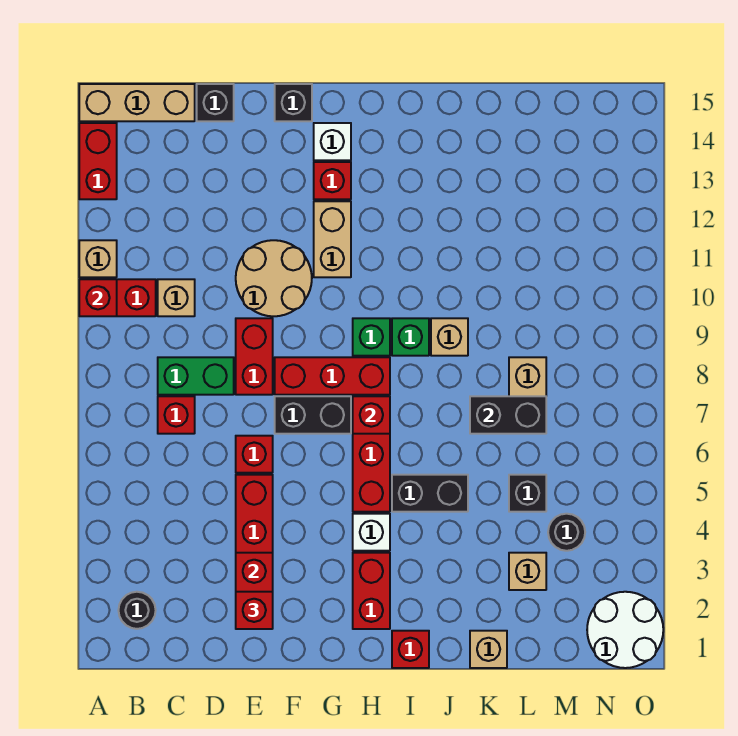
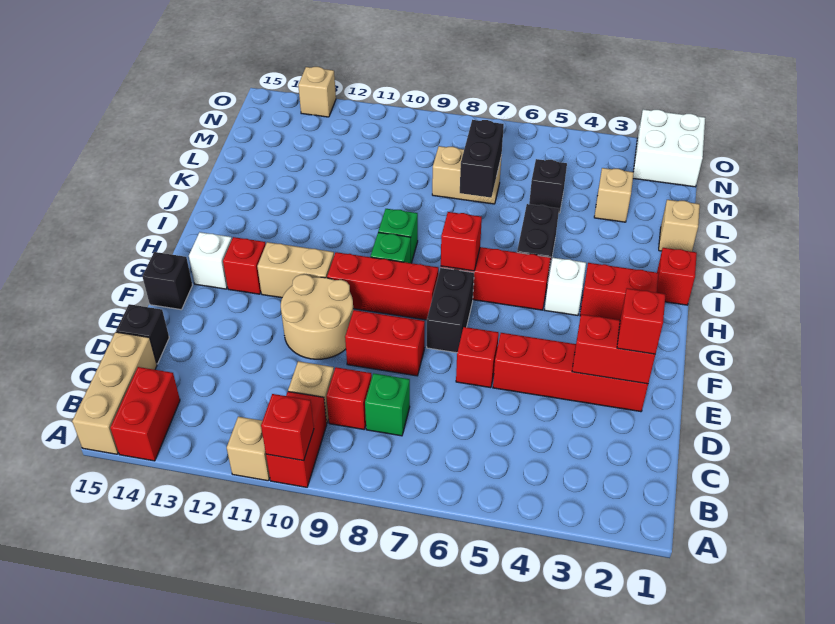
red 1x2 brick [79,123,117,199] -> red 1x2 brick turned to [110,367,180,461]
black 1x1 round brick [118,592,156,629] -> none
red 1x1 brick [158,396,195,434] -> red 1x1 brick moved to [326,367,372,429]
green 1x2 brick [158,357,234,395] -> green 1x1 brick [365,373,410,436]
red 1x3 brick [275,357,390,395] -> red 1x3 brick turned to [327,252,439,320]
tan 1x1 brick [431,318,468,356] -> tan 1x1 brick moved to [298,67,336,117]
black 1x1 round brick [548,514,585,551] -> none
white 2x2 round brick [587,592,663,668] -> white 2x2 brick [633,109,705,187]

